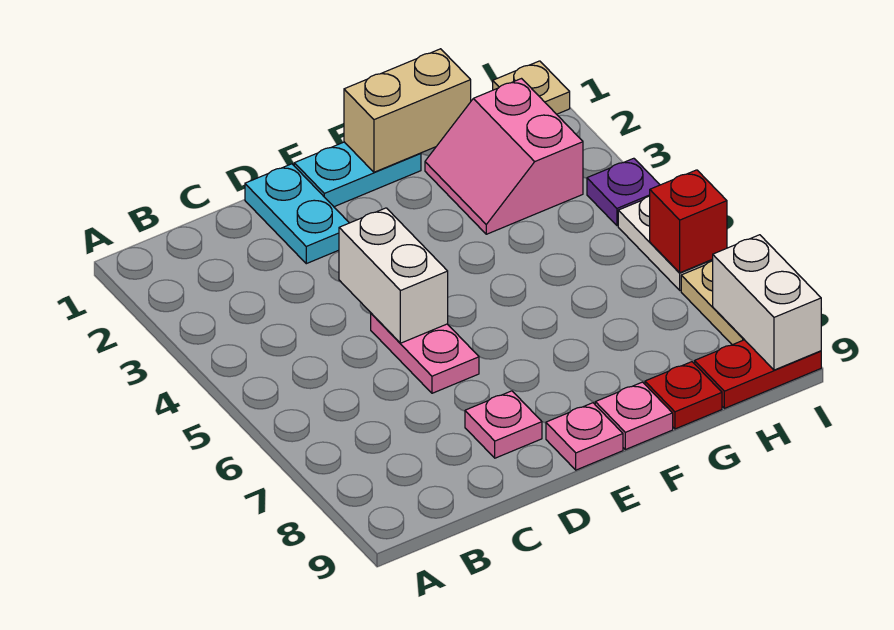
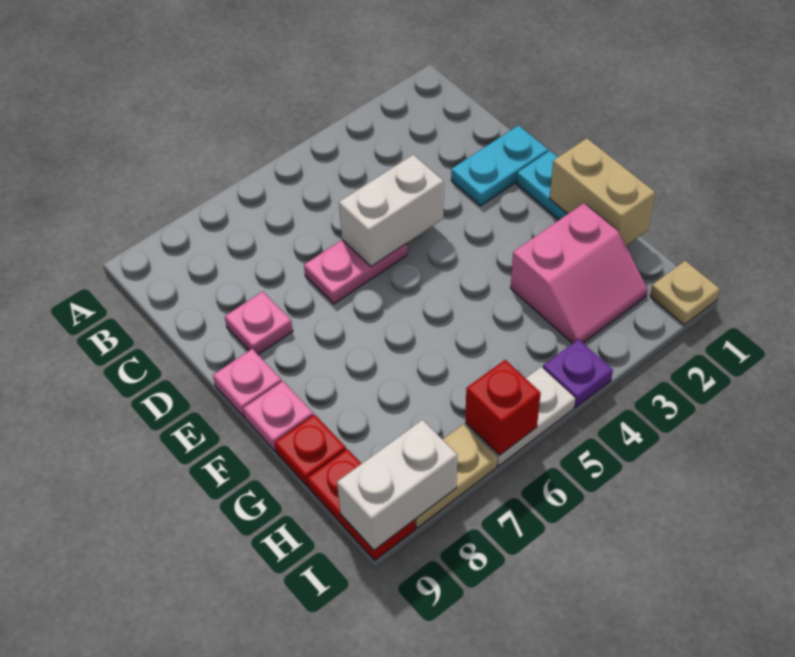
pink 2x2 slope [425,79,583,234] -> pink 2x2 slope turned to [511,203,648,344]

